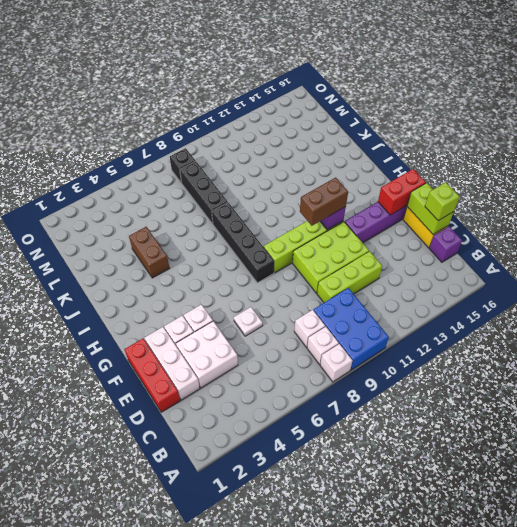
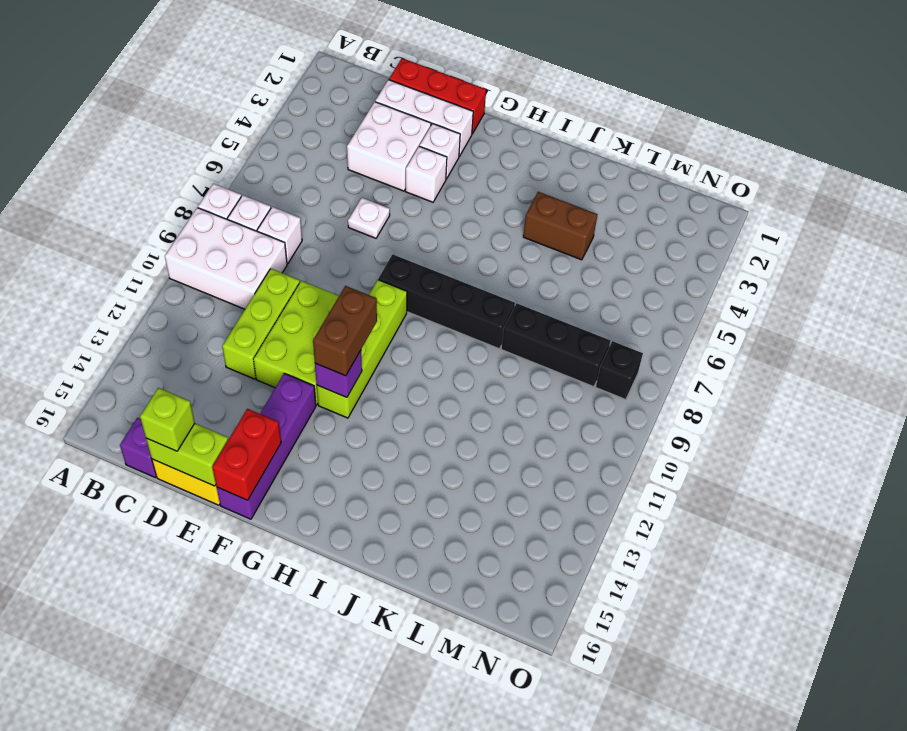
blue 2x3 brick [313,288,389,370] -> white 2x3 brick [165,208,287,309]

